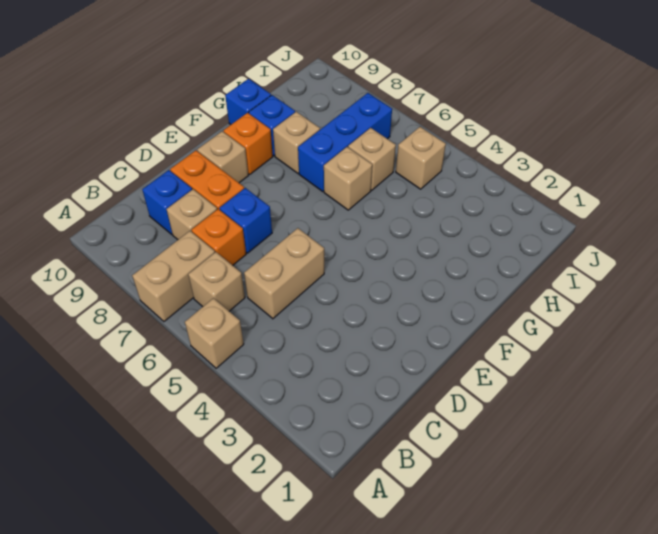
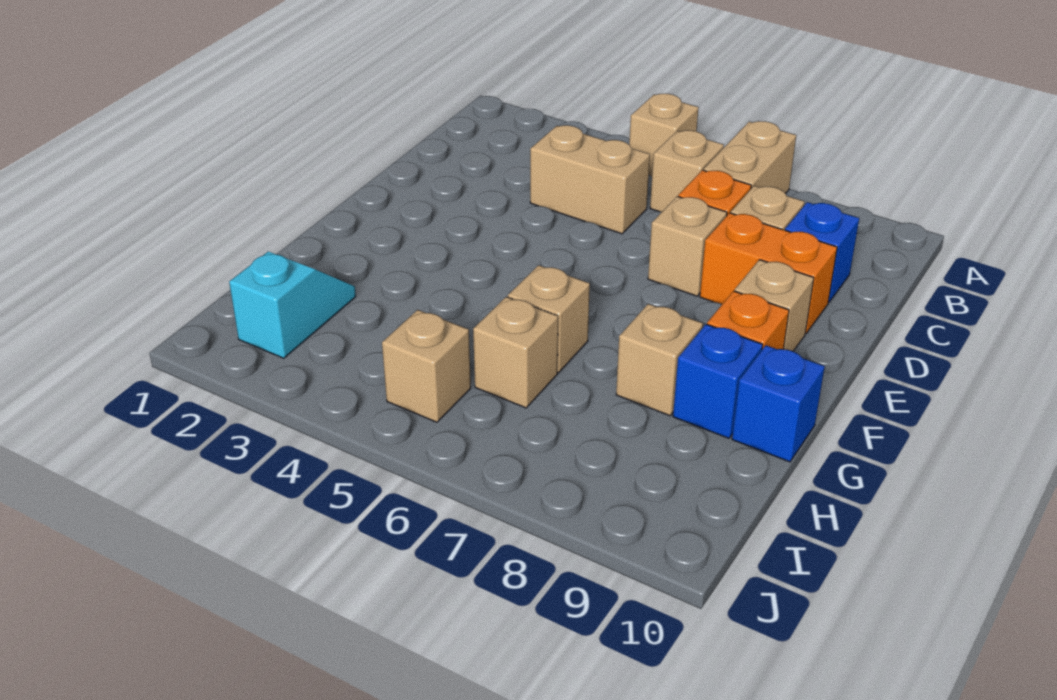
tan 1x2 brick [244,228,324,319] -> tan 1x2 brick turned to [530,125,650,234]
blue 1x1 brick [220,188,272,253] -> tan 1x1 brick [648,196,727,296]
blue 1x3 brick [298,93,392,191] -> none
none -> cyan 1x2 slope [229,252,356,358]

